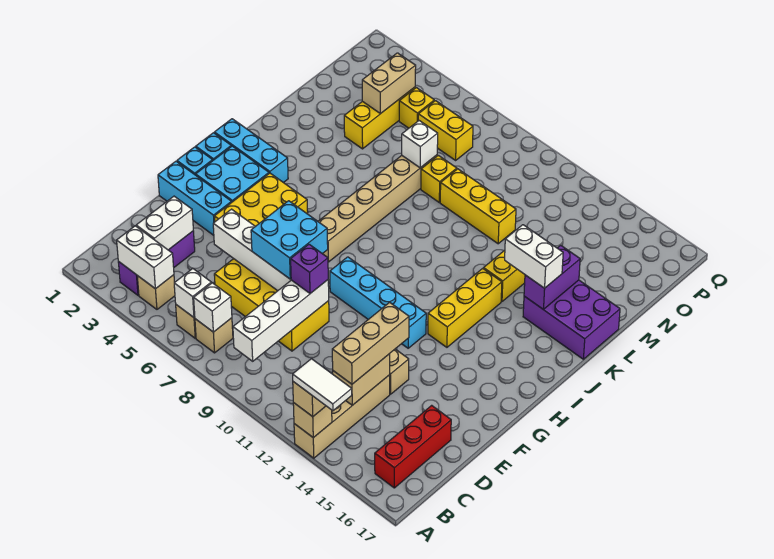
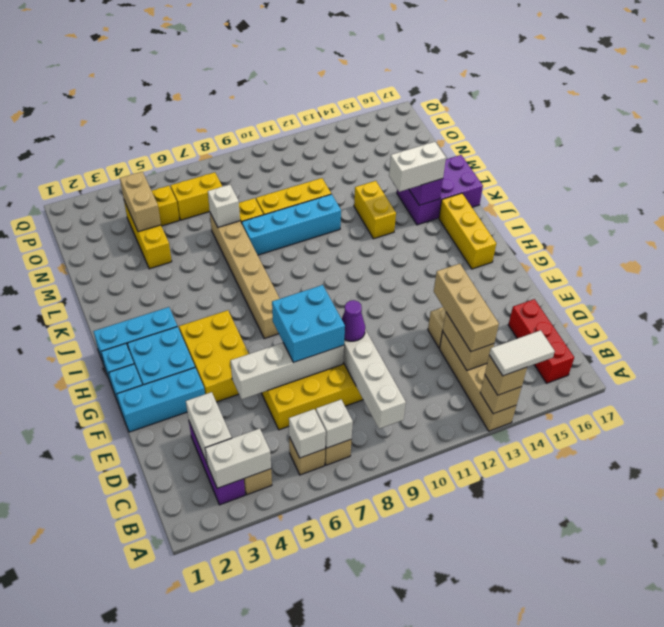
purple 1x1 brick [291,244,328,294] -> purple 1x1 cone [342,300,365,341]
cyan 1x4 brick [330,257,426,348] -> cyan 1x4 brick moved to [242,194,341,255]
yellow 1x3 brick [428,268,502,347] -> yellow 1x3 brick moved to [439,193,496,269]

